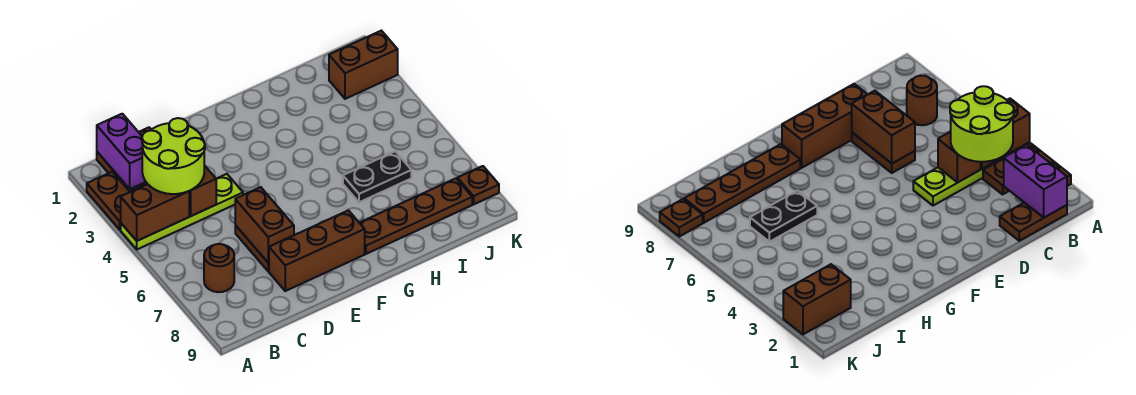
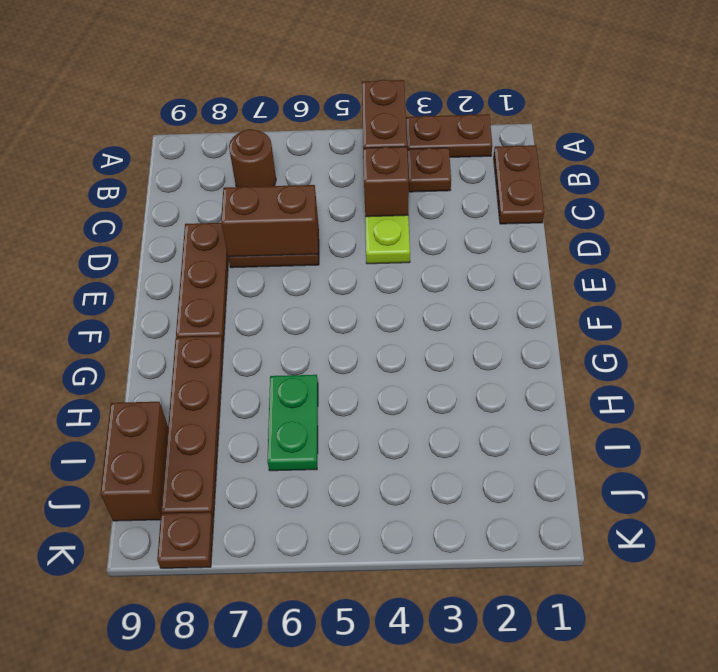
purple 1x2 brick [97,114,146,189] -> none
lime 2x2 round brick [142,118,205,194] -> none
brown 1x3 brick [269,210,365,291] -> brown 1x3 plate [176,223,229,344]
black 1x2 plate [343,151,411,202] -> green 1x2 plate [267,375,318,471]
brown 1x2 brick [329,31,398,99] -> brown 1x2 brick moved to [100,402,168,521]

